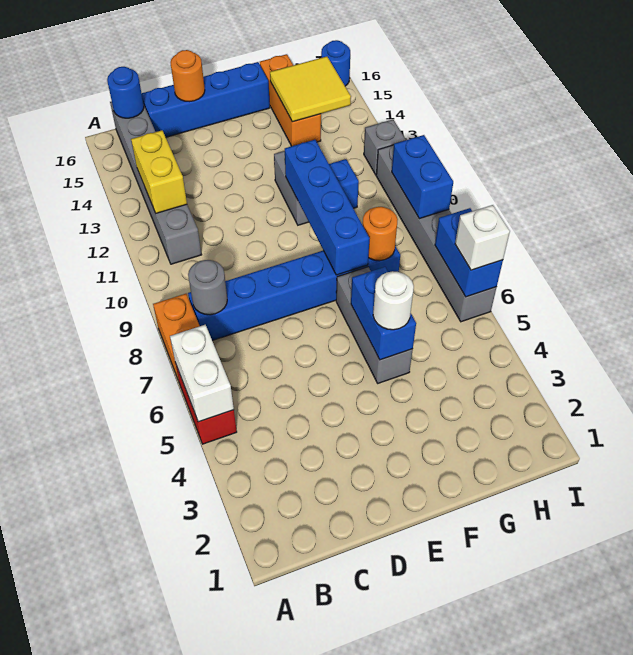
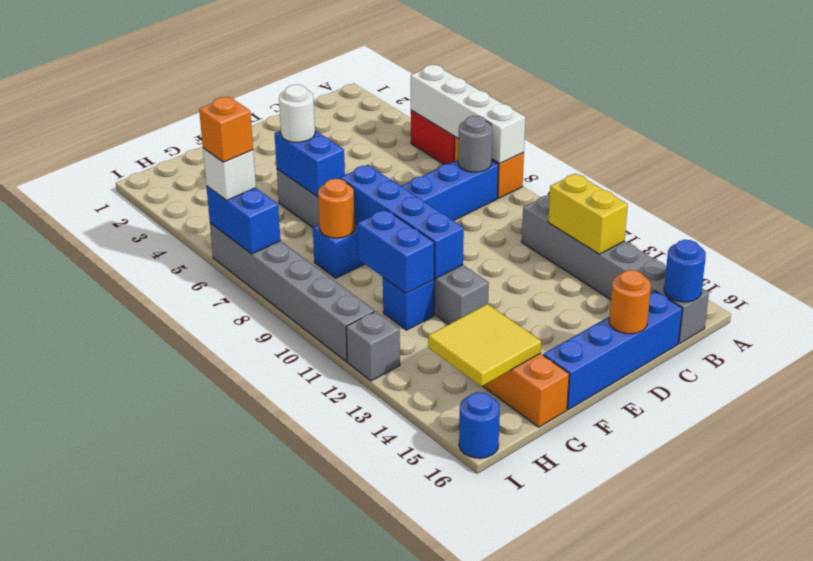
white 1x2 brick [170,325,234,422] -> white 1x4 brick [411,65,525,164]
none -> orange 1x1 brick [199,97,253,162]
blue 1x2 brick [392,135,453,219] -> blue 1x2 brick moved to [358,210,434,293]

